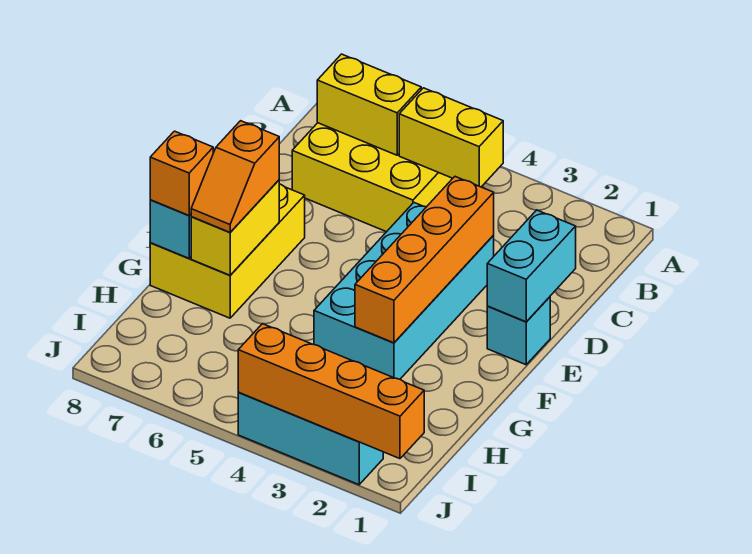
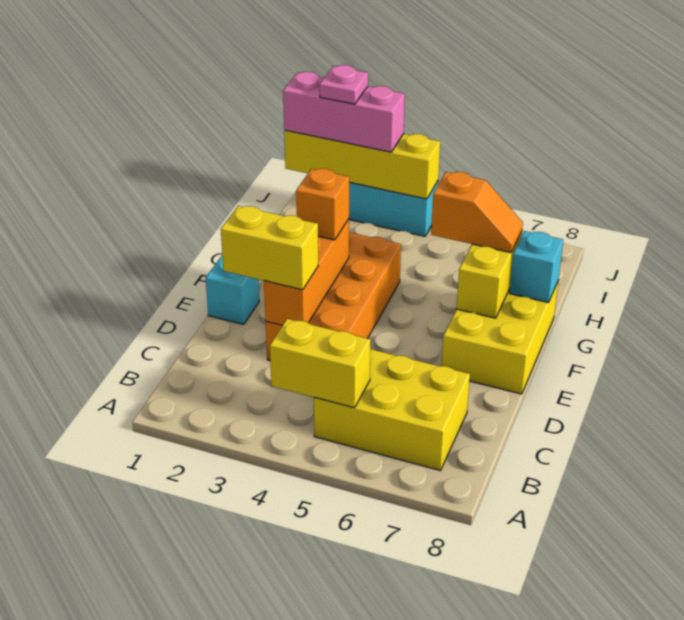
yellow 1x2 brick [317,54,421,155] -> yellow 1x2 brick moved to [221,206,318,290]
cyan 1x2 brick [487,210,576,322] -> none
cyan 2x4 brick [314,203,494,379] -> orange 2x4 brick [266,232,401,361]
orange 1x4 brick [355,177,494,343] -> orange 1x3 brick [264,219,349,325]
orange 1x2 slope [191,121,279,232] -> orange 1x2 slope turned to [431,172,523,253]
orange 1x1 brick [150,131,213,216] -> orange 1x1 brick moved to [296,169,349,240]
orange 1x4 brick [238,324,424,459] -> yellow 1x4 brick [284,130,440,199]
none -> pink 1x3 brick [283,72,405,152]
none -> pink 1x1 plate [319,65,368,104]

